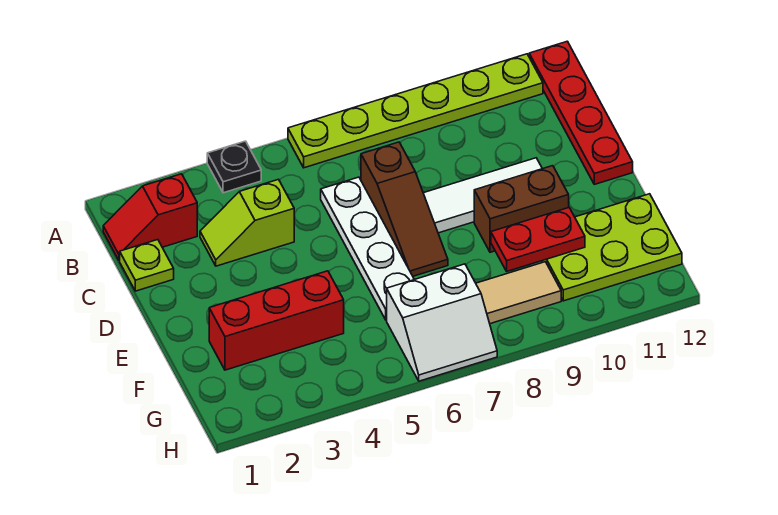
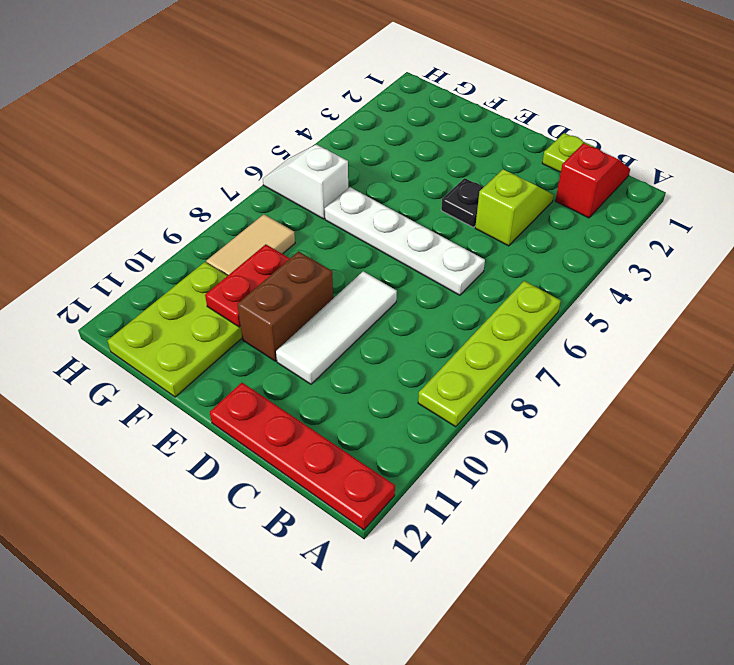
black 1x1 plate [207,141,261,193] -> black 1x1 plate moved to [441,178,483,227]
lime 1x6 plate [288,54,543,168] -> lime 1x4 plate [418,281,561,427]
brown 1x3 slope [361,142,448,276] -> none
red 1x3 brick [209,271,344,370] -> none
white 2x2 slope [387,264,497,381] -> white 1x2 slope [263,144,348,219]

